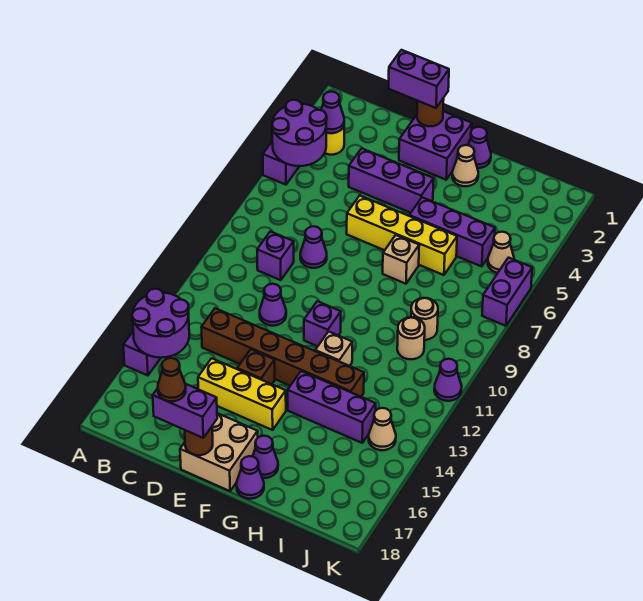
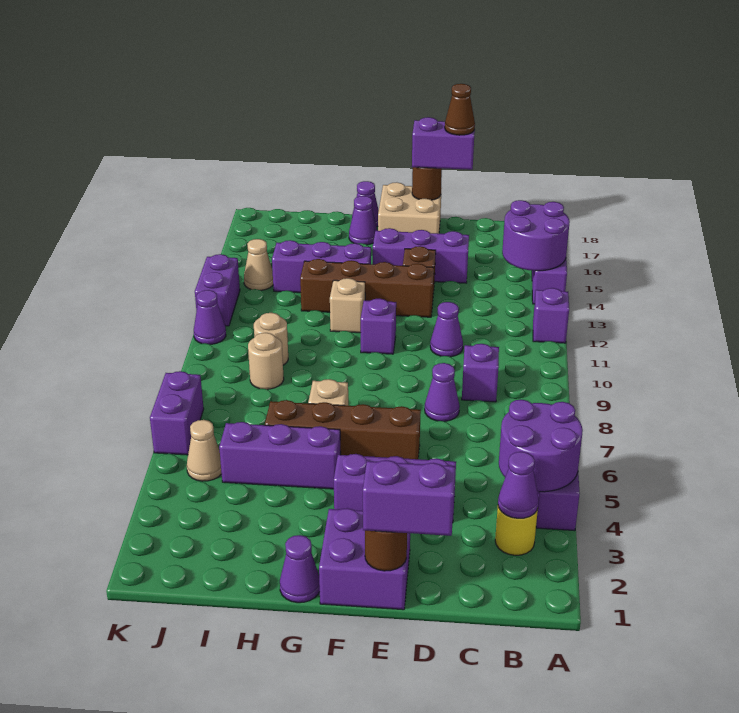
none -> purple 1x1 brick [533,288,569,343]
brown 1x6 brick [202,308,364,397] -> brown 1x4 brick [300,259,434,317]
yellow 1x3 brick [198,358,286,430] -> purple 1x3 brick [373,228,469,283]
yellow 1x4 brick [347,196,457,275] -> brown 1x4 brick [265,400,421,459]
tan 1x1 cone [452,145,478,186] -> none
none -> purple 1x2 brick [195,254,240,326]

